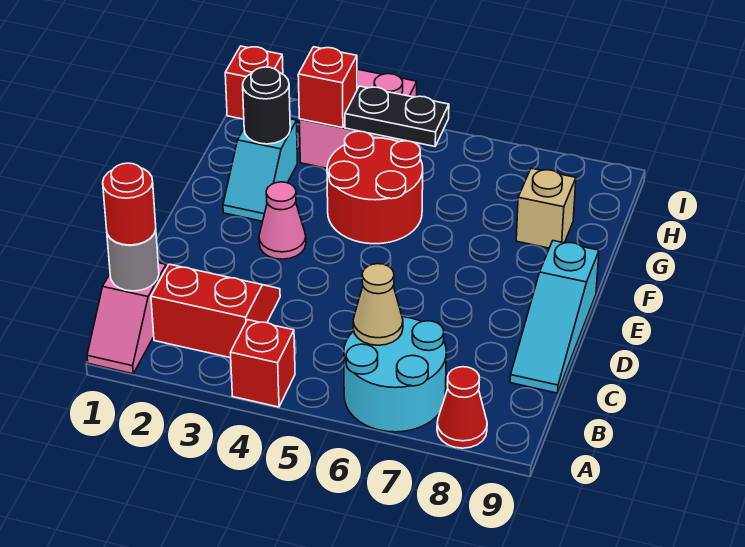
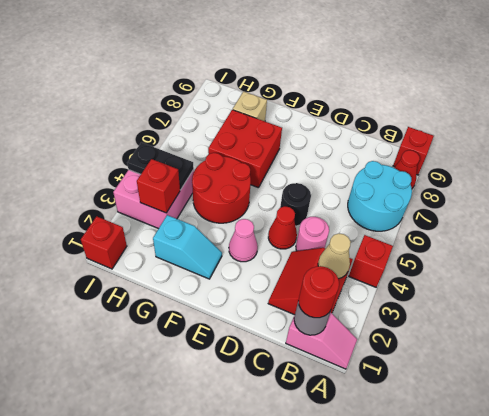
none -> red 1x1 brick [393,127,434,175]
tan 1x1 cone [353,264,403,345] -> tan 1x1 cone moved to [318,233,351,279]
none -> pink 1x1 round brick [296,217,329,251]
cyan 1x3 slope [510,241,599,393] -> none
none -> red 1x1 cone [268,206,297,249]
none -> red 2x2 brick [208,110,282,188]
black 1x1 round brick [243,67,290,144] -> black 1x1 round brick moved to [280,183,311,226]
black 1x2 plate [345,86,449,146] -> black 1x2 plate turned to [127,142,194,190]

